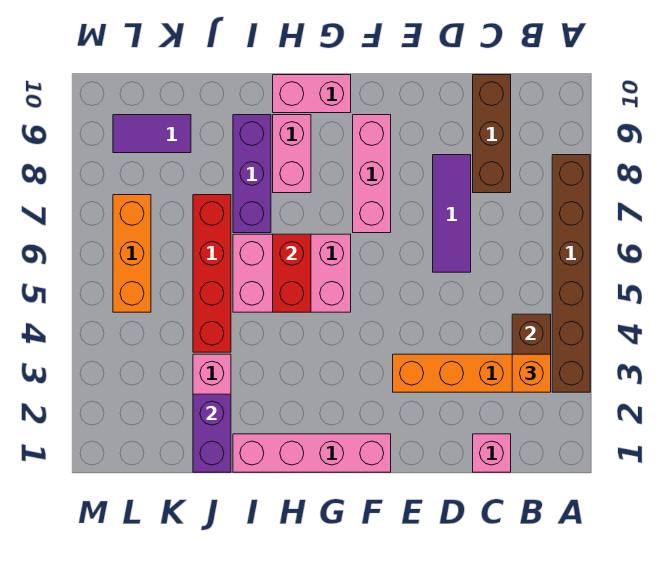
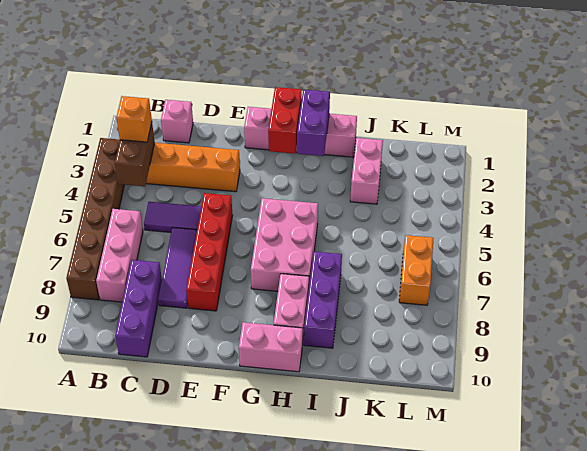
brown 1x3 brick [473,75,511,193] -> purple 1x3 brick [115,260,162,357]
pink 1x3 brick [353,115,391,233] -> pink 1x3 brick moved to [96,209,143,302]
pink 2x3 brick [233,234,351,312] -> pink 2x3 brick turned to [251,198,318,291]
red 1x2 brick [273,234,311,312] -> red 1x2 brick moved to [268,87,302,154]
purple 1x2 brick [193,394,231,472] -> purple 1x2 brick moved to [297,89,330,156]
red 1x4 brick [193,195,231,352] -> red 1x4 brick moved to [186,193,233,311]
purple 1x2 tile [113,115,191,153] -> purple 1x2 tile moved to [144,202,201,232]
orange 1x3 brick [113,195,151,312] -> orange 1x2 brick [399,235,433,305]

